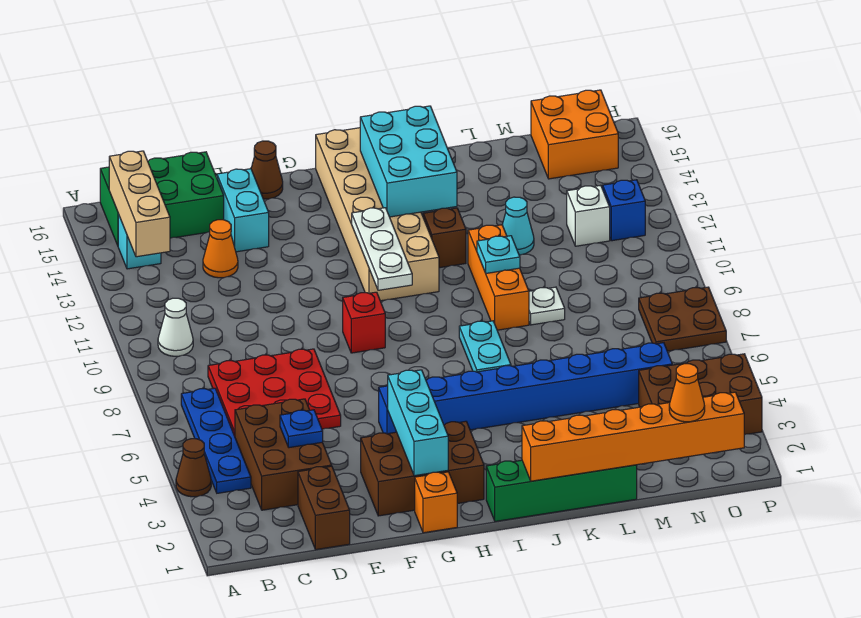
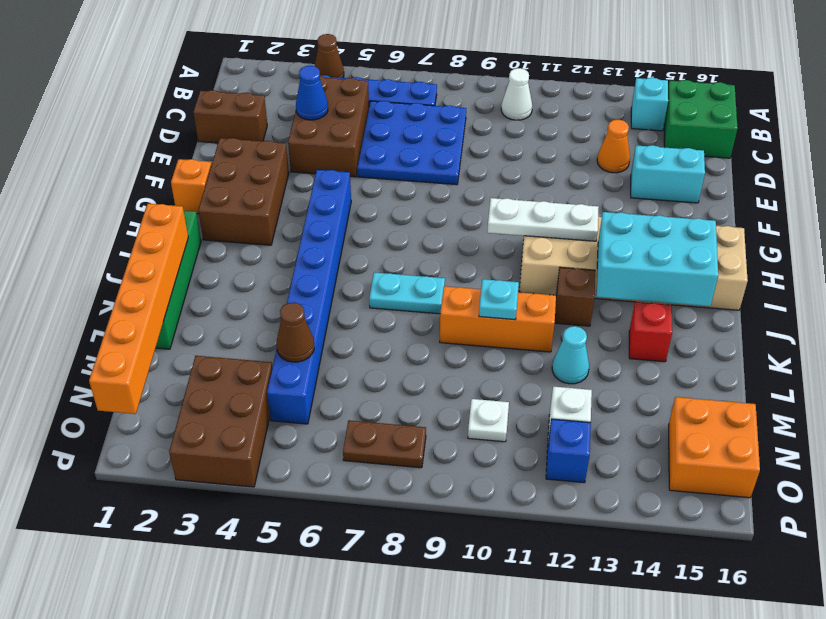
tan 1x3 brick [109,151,170,257] -> none
green 2x3 brick [100,152,224,245] -> green 2x2 brick [664,80,738,158]
brown 2x3 brick [235,399,332,510] -> brown 2x3 brick turned to [288,76,369,177]
red 3x3 plate [208,349,341,436] -> blue 3x3 plate [357,101,466,185]
blue 1x1 plate [280,410,323,448] -> blue 1x1 cone [296,66,328,120]
brown 1x1 cone [251,141,283,199] -> brown 1x1 cone moved to [277,302,314,362]
cyan 1x3 brick [388,370,448,476] -> none
red 1x1 brick [343,292,385,353] -> red 1x1 brick moved to [629,302,672,362]
white 1x1 plate [529,287,565,325] -> white 1x1 plate moved to [468,399,509,442]
orange 1x1 cone [669,364,705,422] -> none
brown 2x2 plate [639,287,726,351] -> brown 1x2 plate [343,420,426,468]

